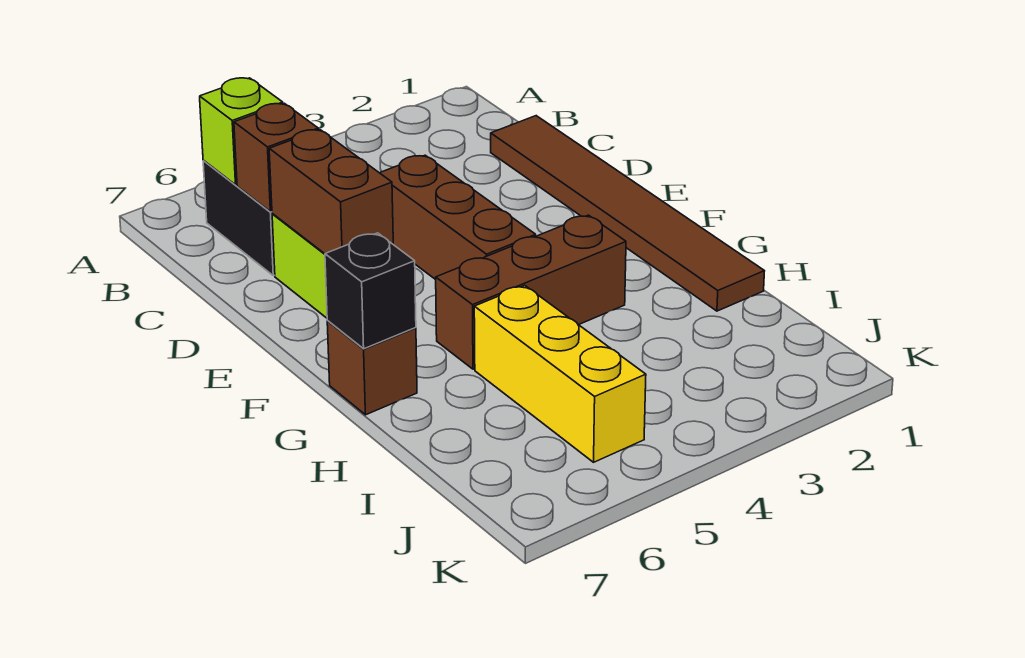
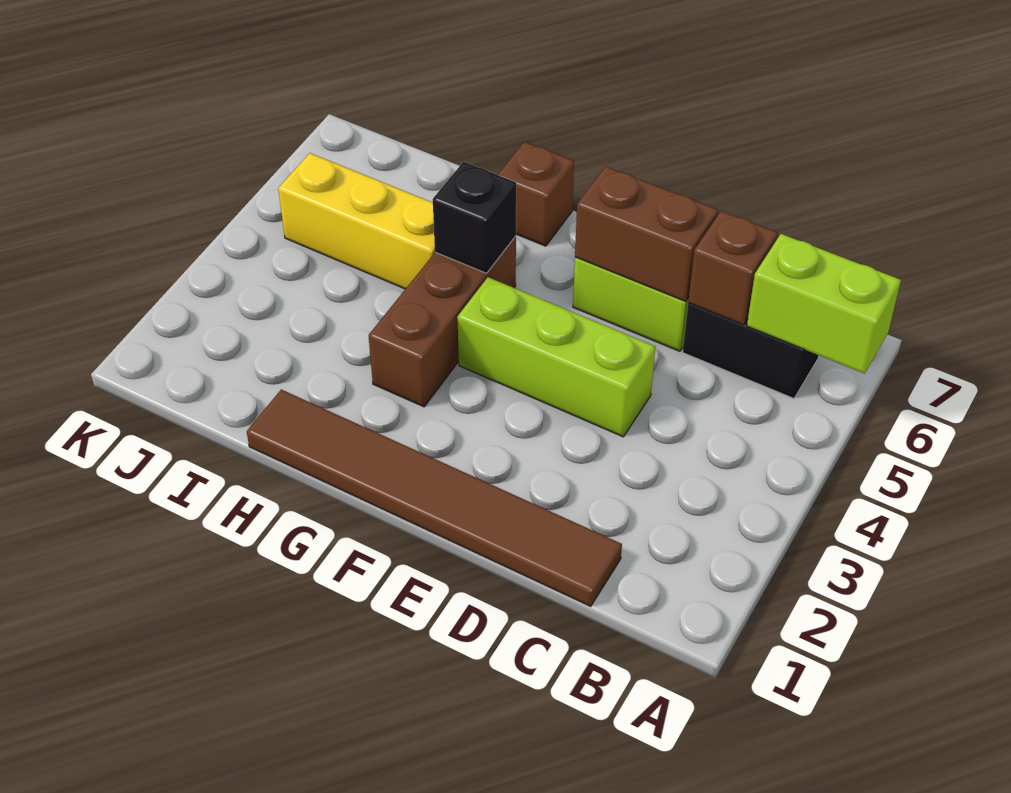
lime 1x1 brick [200,78,283,185] -> lime 1x2 brick [747,234,901,374]
brown 1x3 brick [380,155,536,280] -> lime 1x3 brick [457,277,655,437]
black 1x1 brick [325,233,416,349] -> black 1x1 brick moved to [433,162,516,273]

